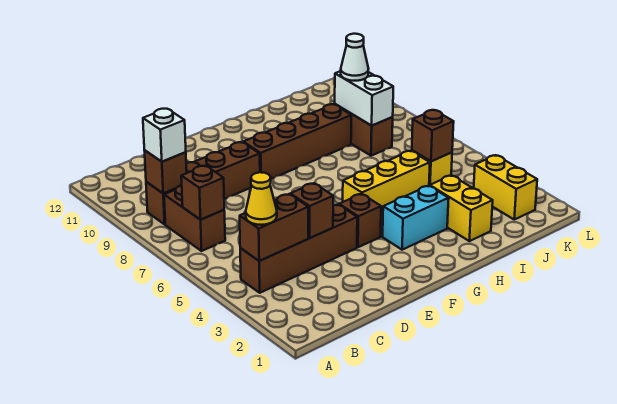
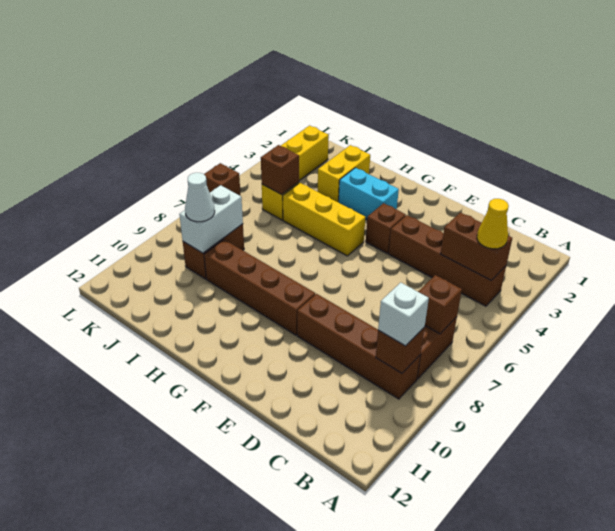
brown 1x1 brick [290,183,333,238] -> brown 1x1 brick moved to [204,163,240,196]

